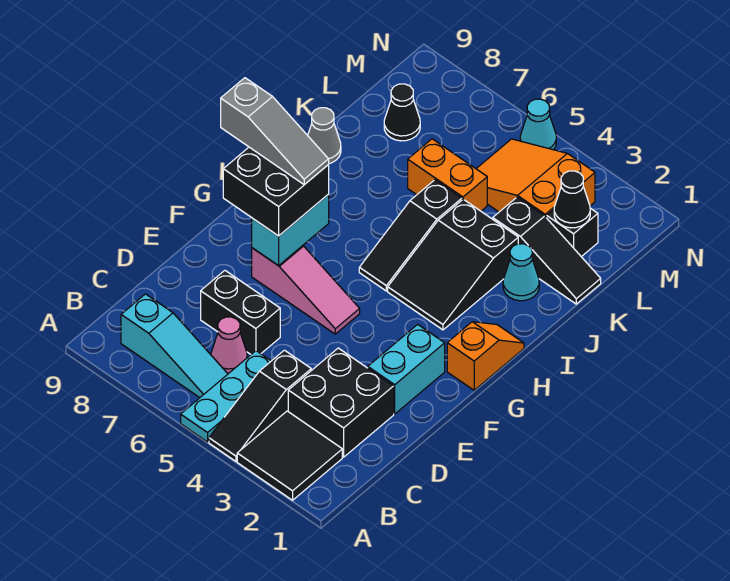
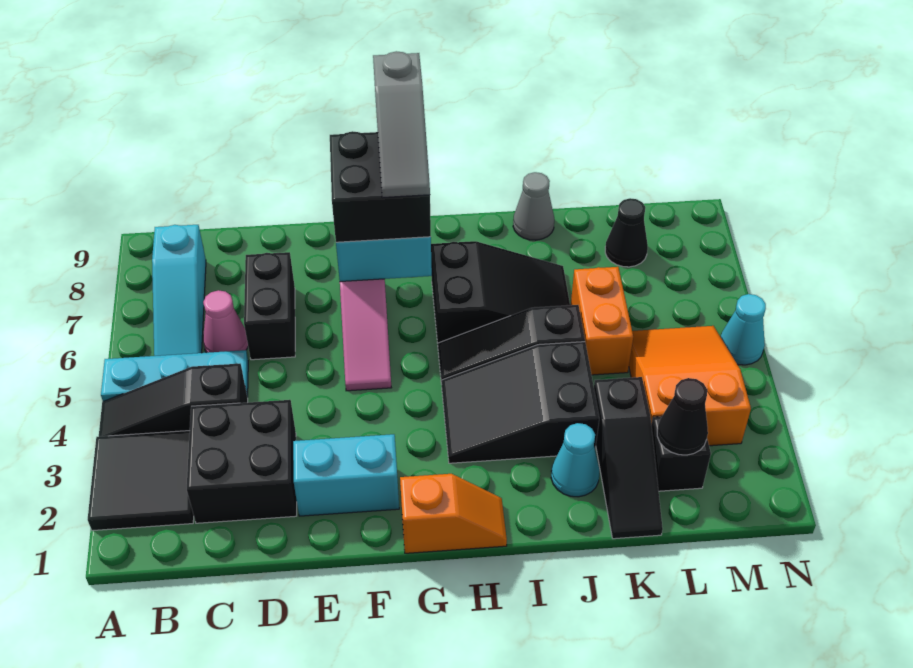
none -> black 2x3 slope [431,241,570,343]

